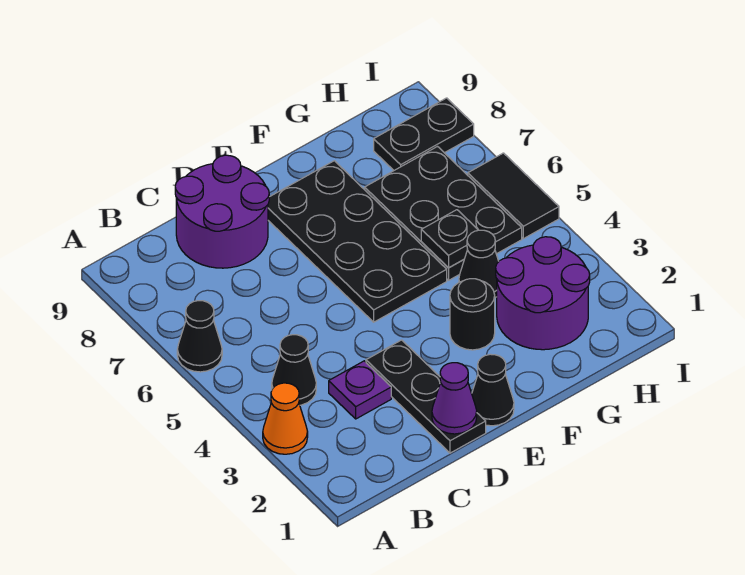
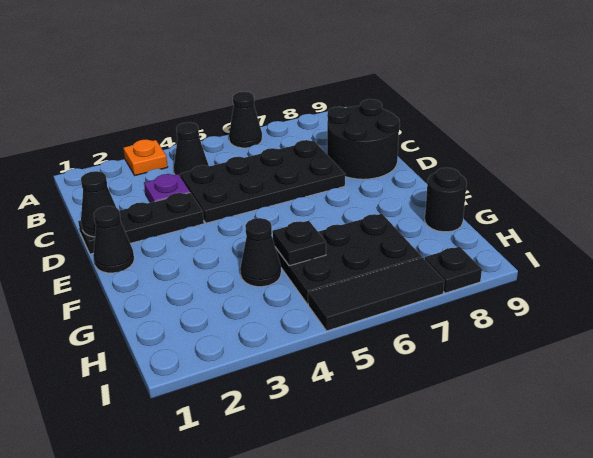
orange 1x1 cone [263,383,308,454] -> orange 1x1 plate [123,139,168,175]
purple 2x2 round brick [175,155,269,268] -> black 2x2 round brick [327,99,400,179]
purple 1x1 cone [432,363,477,434] -> black 1x1 cone [81,171,116,237]
black 2x4 plate [268,161,447,322] -> black 2x4 plate moved to [180,140,345,223]
black 1x1 round brick [450,279,495,350] -> black 1x1 round brick moved to [425,168,467,232]
purple 2x2 round brick [496,237,590,350] -> none
black 1x2 plate [374,98,474,170] -> black 1x1 plate [425,247,482,293]
black 1x2 tile [468,153,559,239] -> black 1x3 tile [308,258,444,331]

